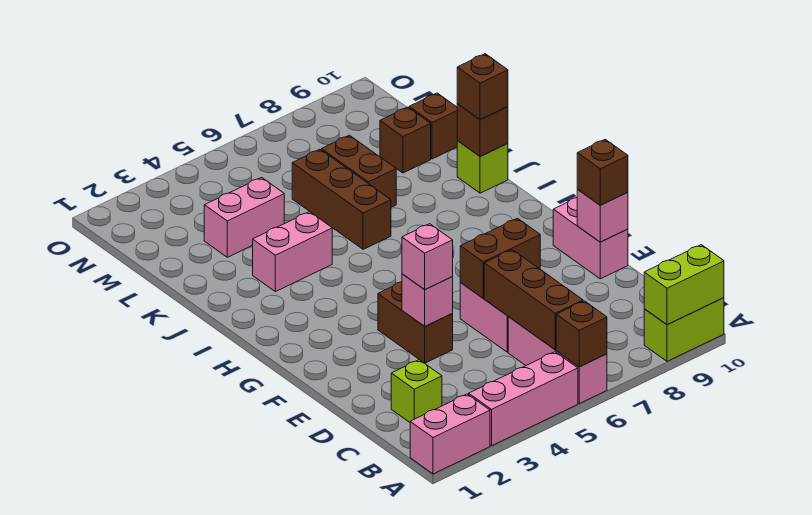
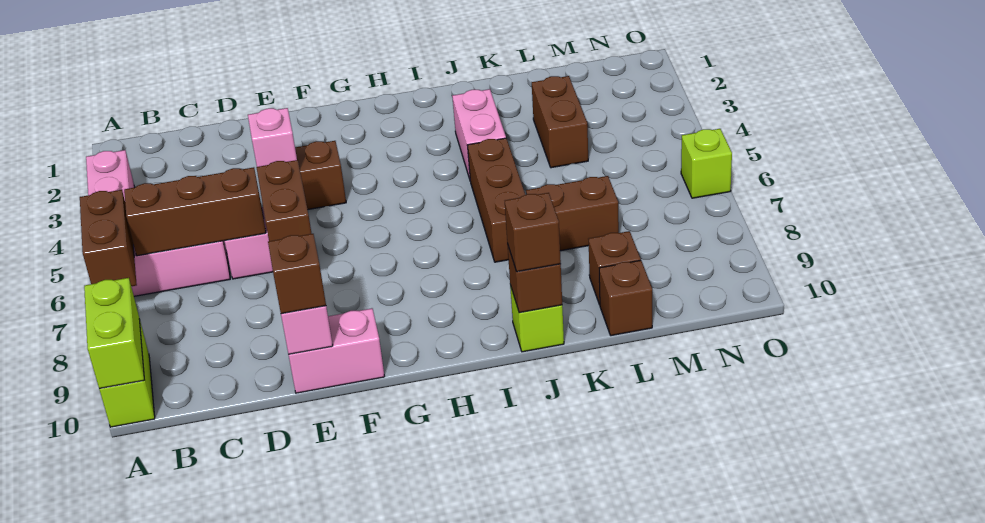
pink 1x2 brick [410,394,490,474] -> none
brown 1x1 brick [556,301,607,367] -> brown 1x2 brick [80,190,137,286]
lime 1x1 brick [391,360,442,422] -> lime 1x1 brick moved to [681,129,732,198]
pink 1x1 brick [402,224,453,290] -> none
brown 1x3 brick [292,149,391,249] -> brown 1x3 brick turned to [467,138,525,262]
pink 1x2 brick [204,178,284,257] -> brown 1x2 brick [532,76,588,168]

